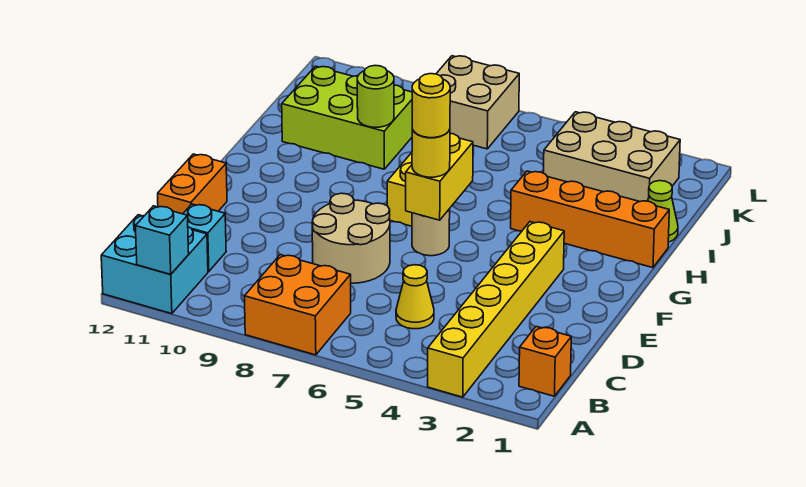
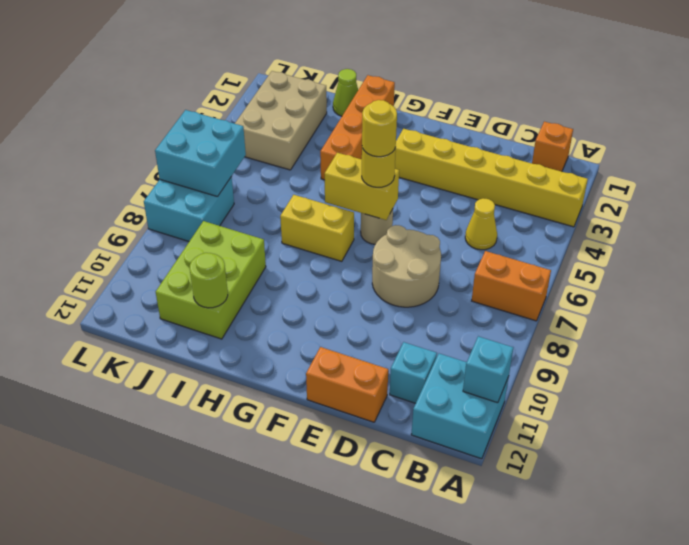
orange 2x2 brick [245,255,351,355] -> orange 1x2 brick [472,251,551,321]
lime 1x1 round brick [357,66,394,127] -> lime 1x1 round brick moved to [190,253,228,308]
none -> cyan 2x2 brick [155,110,246,197]
tan 2x2 brick [436,56,519,149] -> cyan 2x2 brick [144,177,234,241]

